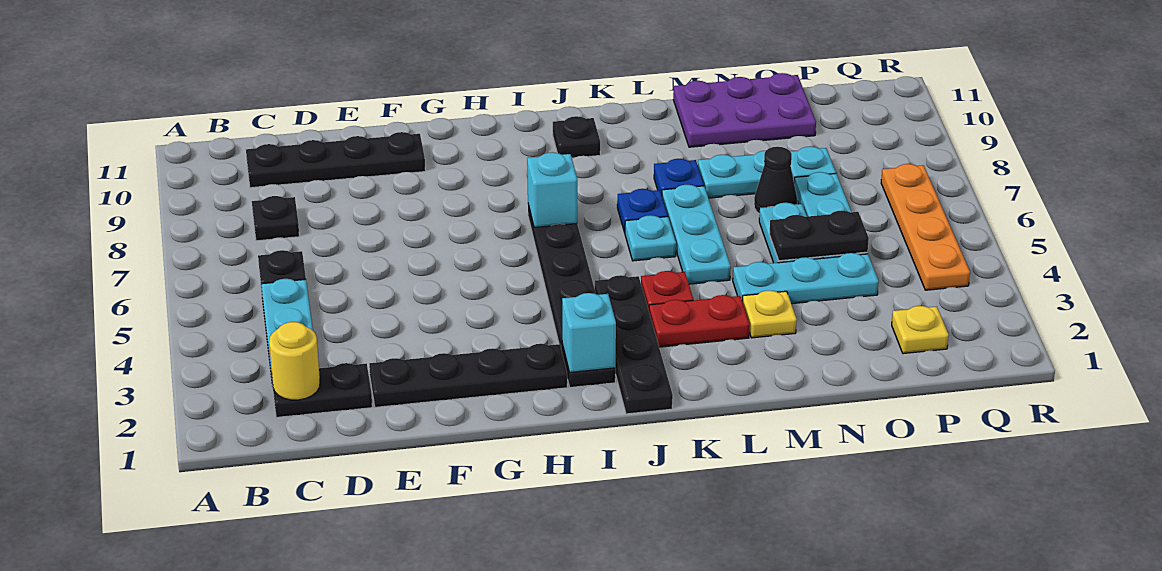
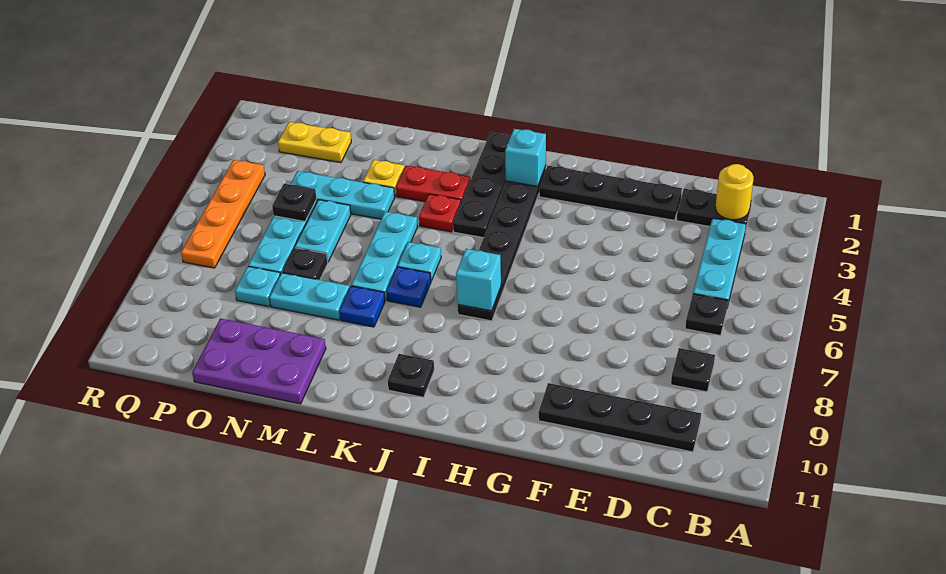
black 1x2 plate [769,210,869,261] -> black 1x1 plate [272,184,317,221]
black 1x1 cone [754,147,797,214] -> black 1x1 plate [282,248,328,280]
yellow 1x1 plate [892,306,949,354] -> yellow 1x2 plate [278,122,351,163]

